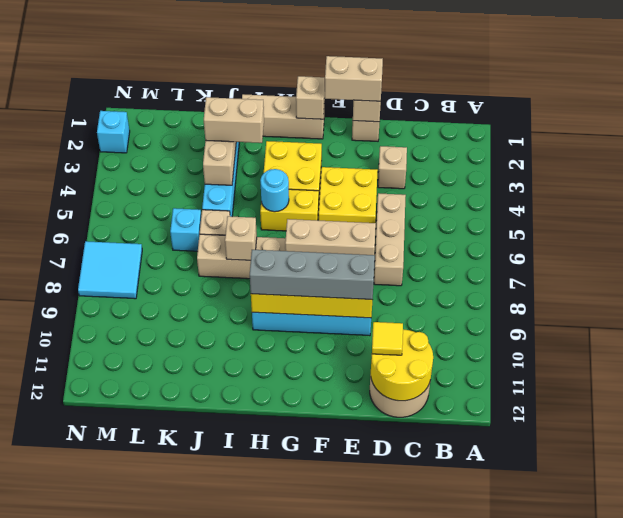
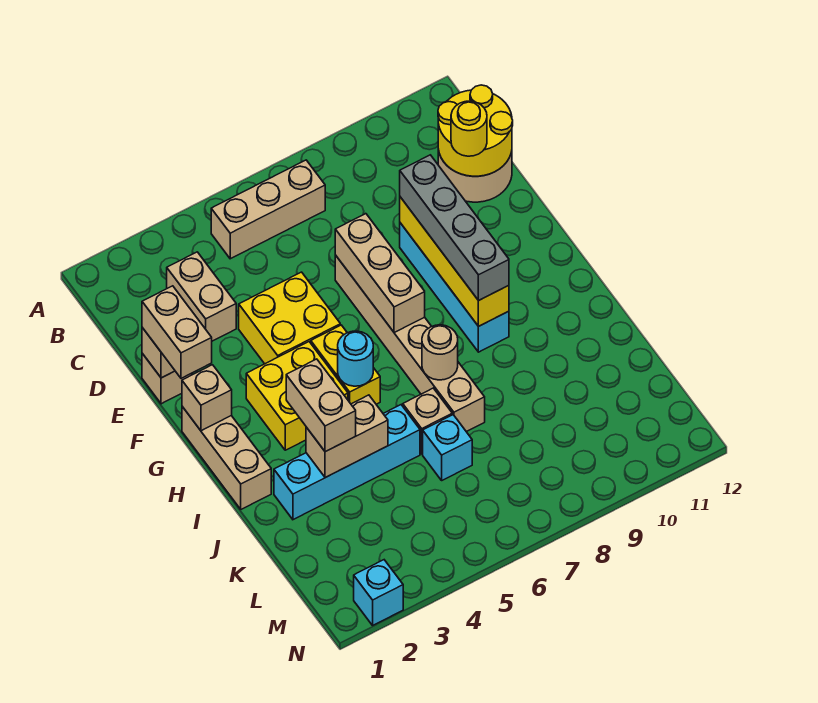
tan 1x1 brick [378,146,407,189] -> tan 1x2 brick [167,252,236,341]
tan 1x3 brick [374,193,406,286] -> tan 1x3 brick moved to [211,160,325,259]
yellow 1x1 tile [372,322,403,355] -> yellow 1x1 round brick [451,101,487,156]
tan 1x1 brick [225,216,257,260] -> tan 1x1 round brick [422,325,458,380]
cyan 2x2 tile [78,241,142,299] -> none

